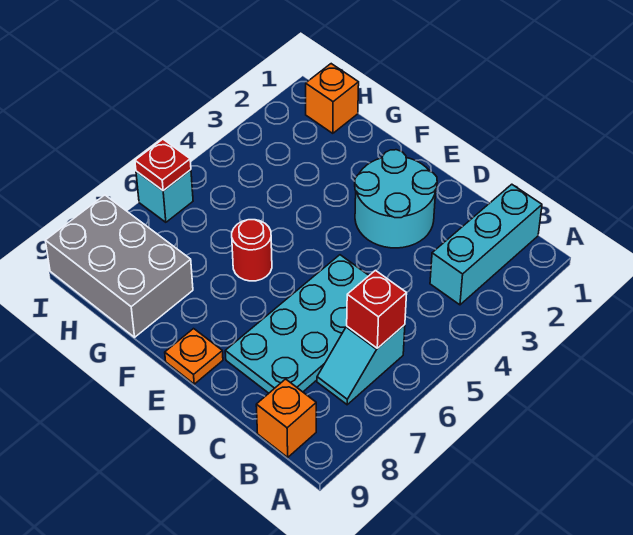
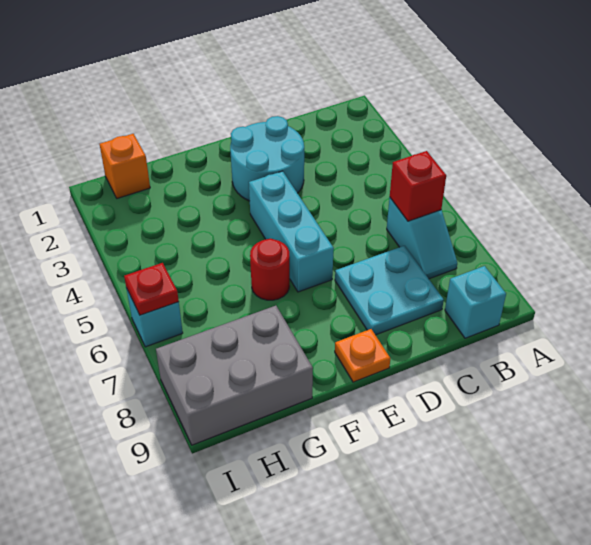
cyan 1x3 brick [430,184,542,305] -> cyan 1x3 brick moved to [249,171,334,292]
orange 1x1 brick [256,379,316,457] -> cyan 1x1 brick [445,266,506,338]
cyan 2x4 plate [225,255,369,393] -> cyan 2x2 plate [335,246,444,335]

